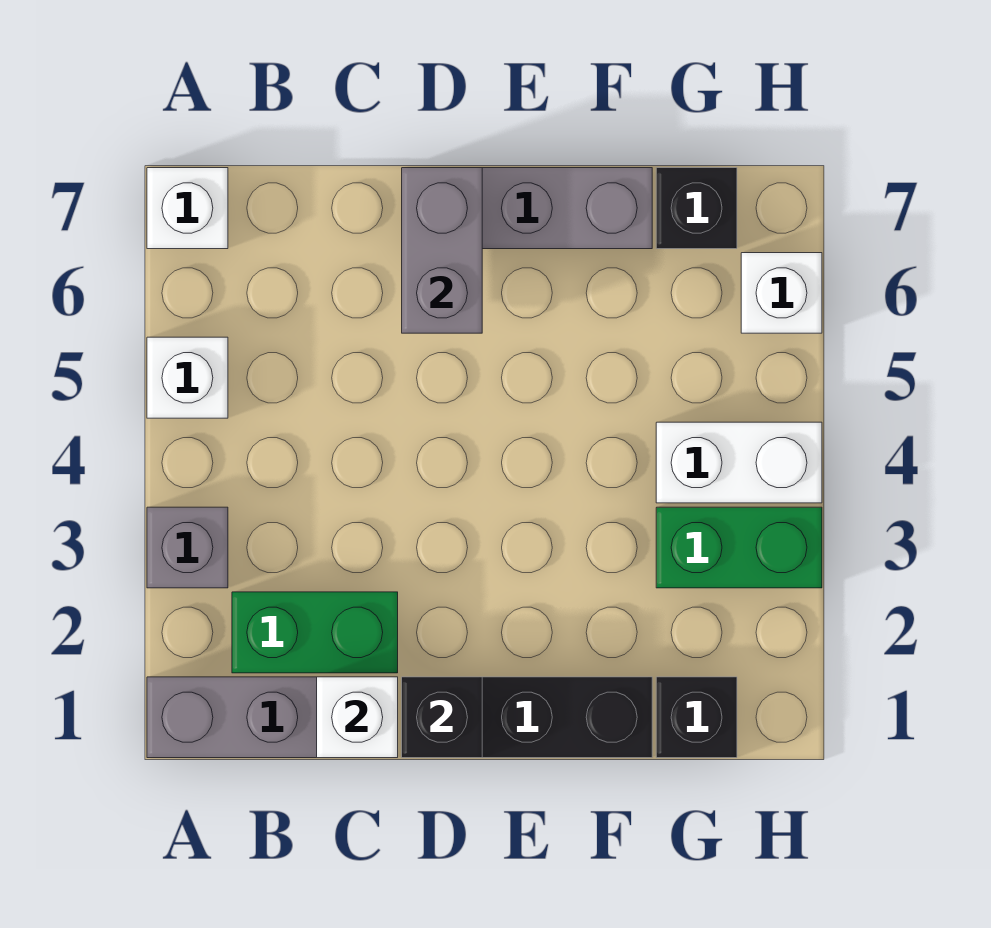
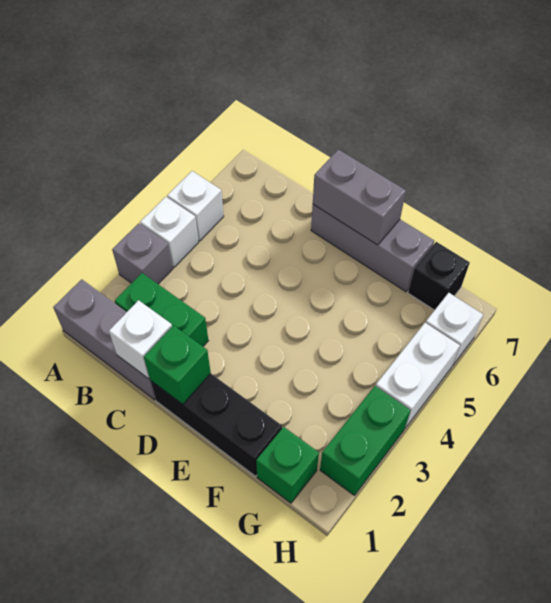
white 1x1 brick [147,168,228,249] -> white 1x1 brick moved to [140,197,199,267]
black 1x1 brick [402,677,482,758] -> green 1x1 brick [144,325,211,404]
grey 1x2 brick [402,168,482,333] -> grey 1x2 brick turned to [313,149,406,245]
black 1x1 brick [656,677,737,758] -> green 1x1 brick [256,427,319,503]
green 1x2 brick [656,507,822,588] -> green 1x2 brick turned to [320,386,411,496]
white 1x2 brick [656,422,822,503] -> white 1x2 brick turned to [376,323,460,428]

